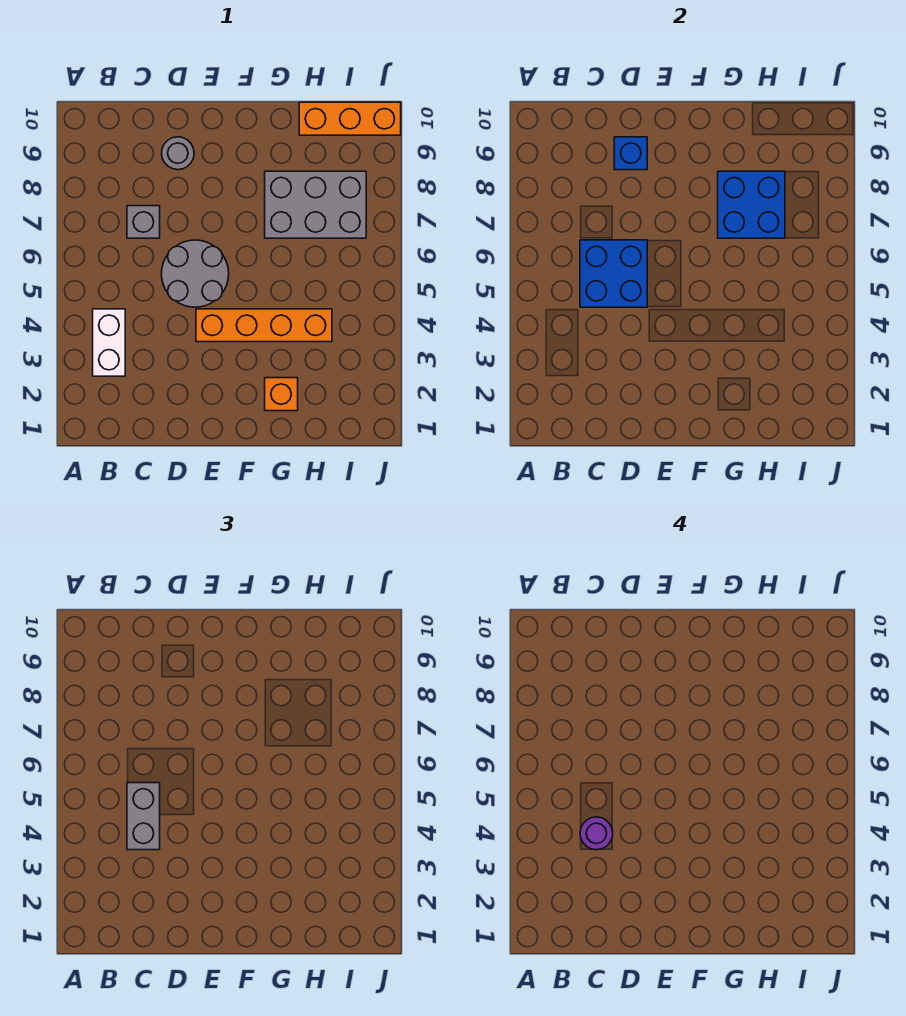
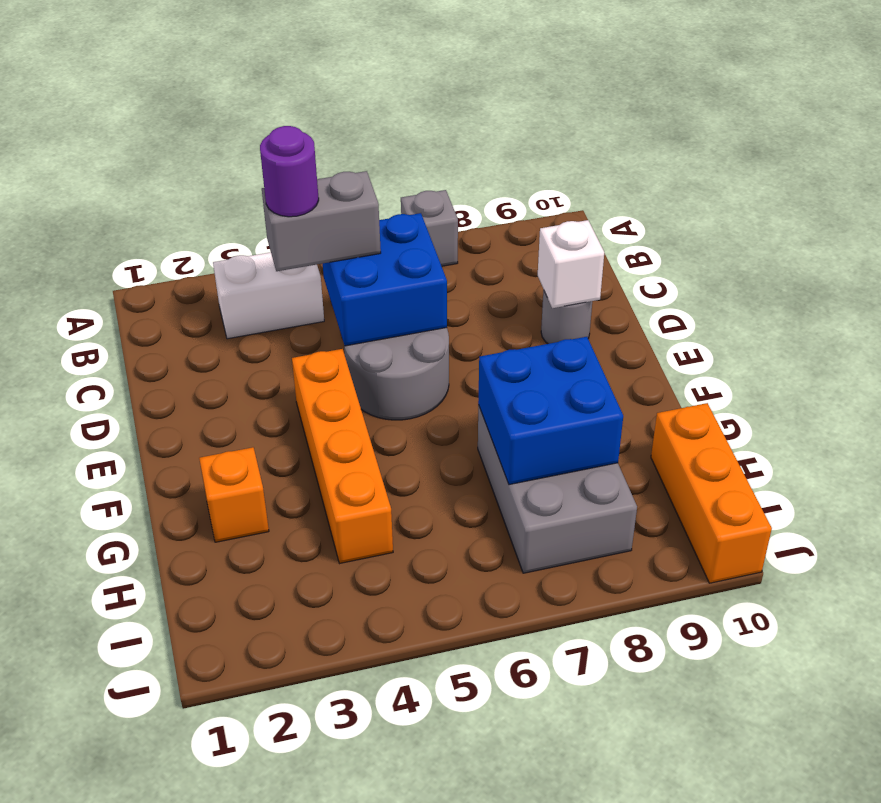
grey 1x1 brick [127,206,160,238] -> grey 1x1 brick moved to [401,190,458,266]
blue 1x1 brick [614,137,647,170] -> white 1x1 brick [538,220,604,308]

